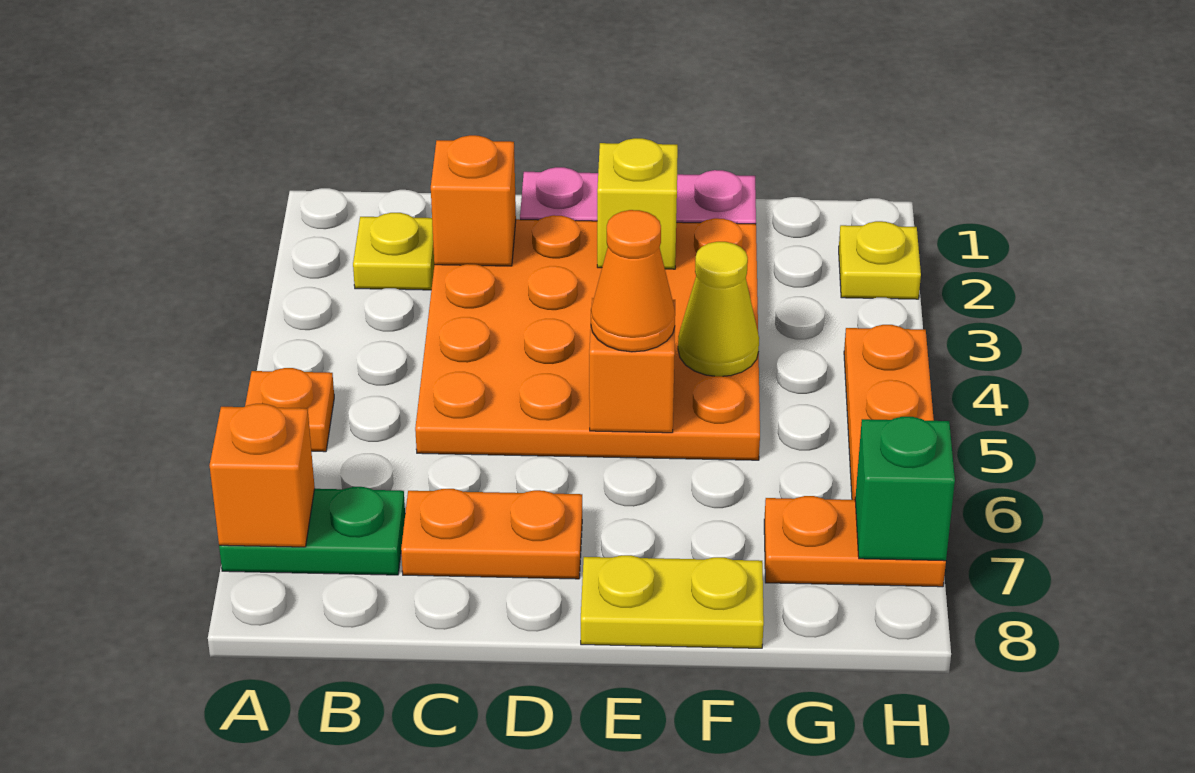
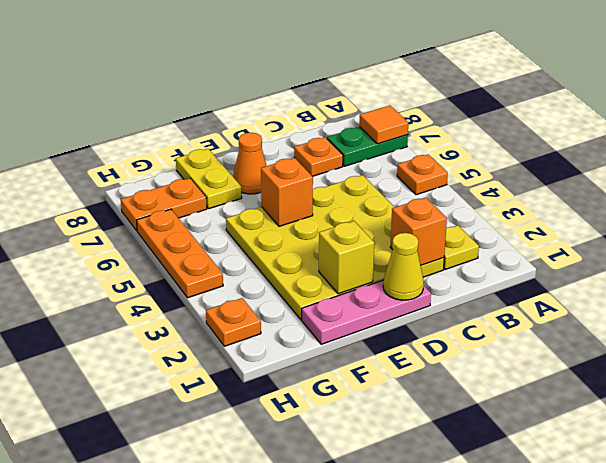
orange 1x1 brick [210,404,315,547] -> orange 1x1 tile [359,106,408,144]
orange 4x4 plate [415,215,760,460] -> yellow 4x4 plate [226,175,444,320]
orange 1x2 plate [401,489,582,579] -> orange 1x1 plate [294,137,343,176]
orange 1x1 cone [591,210,675,352] -> orange 1x1 cone moved to [233,133,267,194]
yellow 1x2 plate [581,555,764,648] -> yellow 1x2 plate turned to [176,149,242,209]
yellow 1x1 cone [678,242,759,376] -> yellow 1x1 cone moved to [383,233,424,300]
yellow 1x1 plate [839,221,921,299] -> orange 1x1 plate [206,298,261,346]
green 1x1 brick [855,417,955,561] -> none

